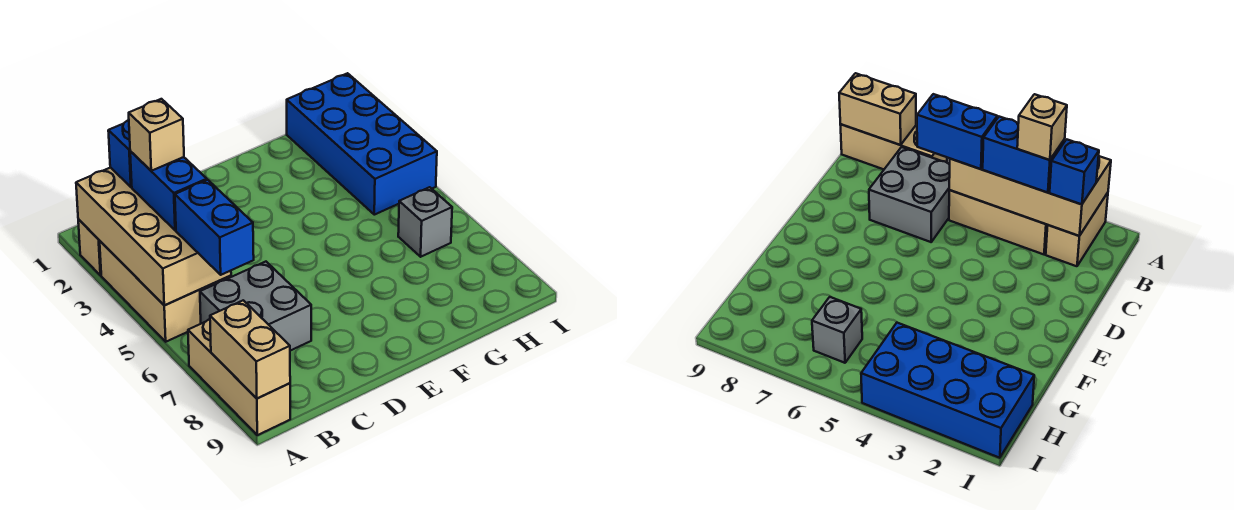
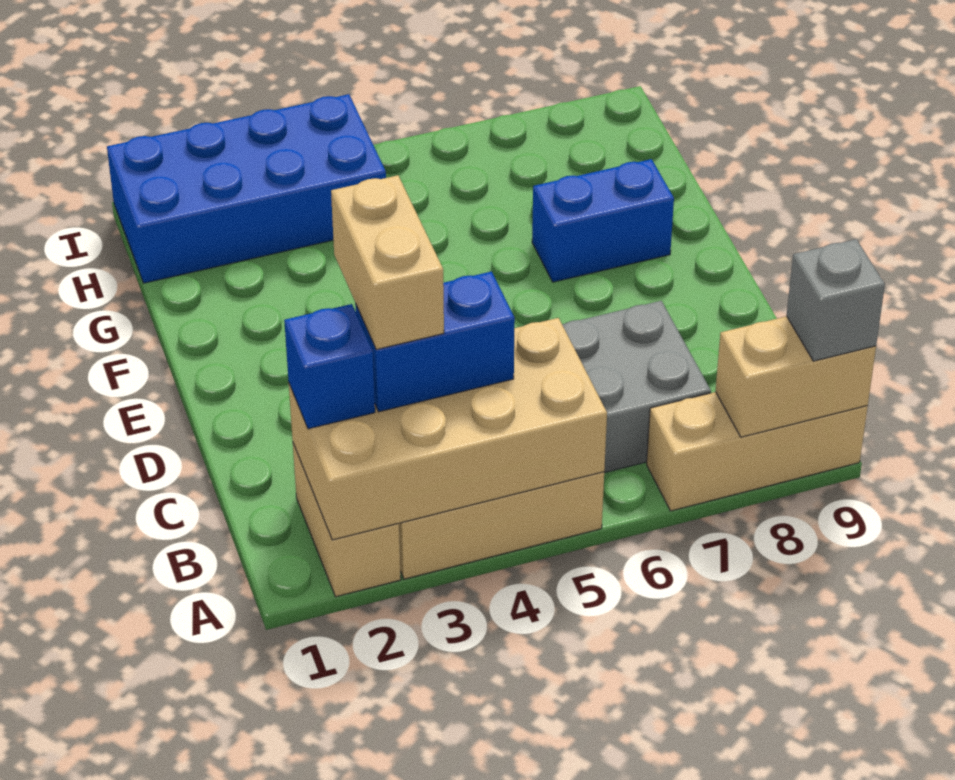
tan 1x1 brick [129,99,184,171] -> tan 1x2 brick [331,175,444,350]
blue 1x2 brick [175,180,254,275] -> blue 1x2 brick moved to [532,159,674,282]
grey 1x1 brick [398,187,452,257] -> grey 1x1 brick moved to [786,239,885,361]

